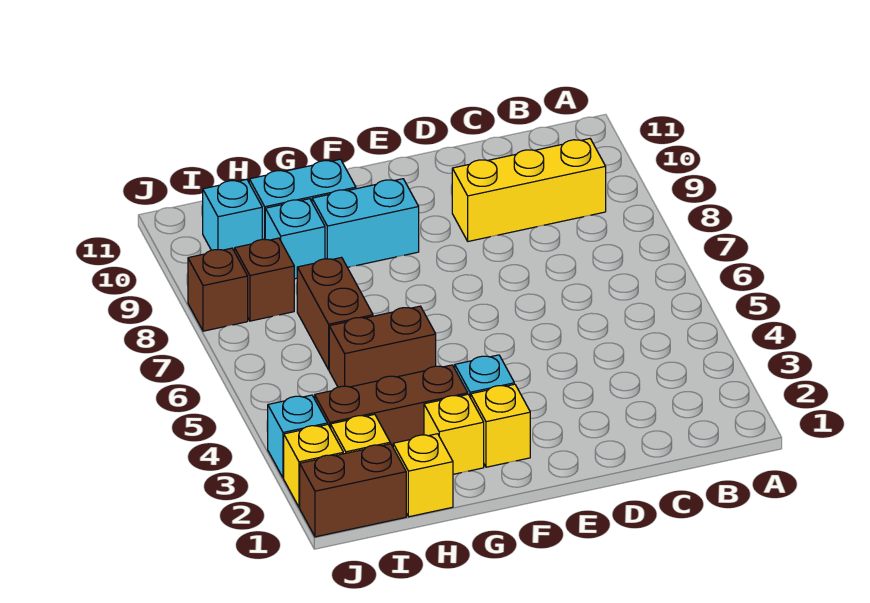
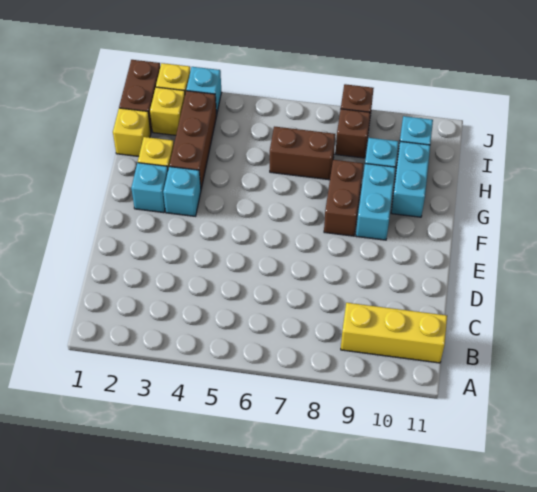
yellow 1x3 brick [452,139,606,241] -> yellow 1x3 brick turned to [341,303,447,363]
yellow 1x1 brick [471,384,530,467] -> cyan 1x1 brick [131,163,168,213]
brown 1x2 brick [329,306,436,387] -> brown 1x2 brick moved to [324,160,363,236]

